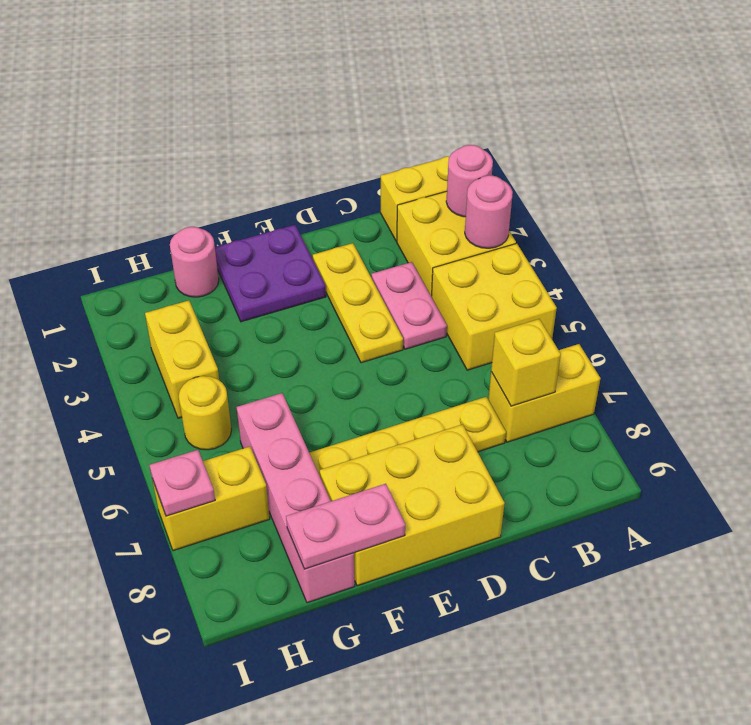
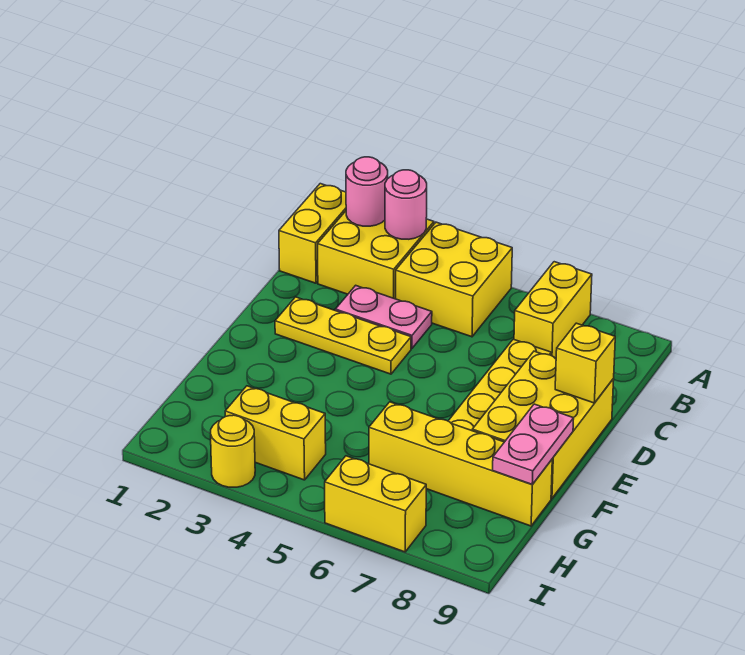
yellow 1x1 brick [491,319,561,406] -> yellow 1x1 brick moved to [555,323,615,403]
purple 2x2 plate [215,225,326,322] -> none
pink 1x1 round brick [170,227,219,297] -> none
pink 1x4 brick [237,393,355,603] -> yellow 1x4 brick [369,402,552,526]
yellow 1x1 round brick [179,376,231,450] -> yellow 1x1 round brick moved to [211,415,255,487]
yellow 1x2 brick [152,447,270,551] -> yellow 1x2 brick turned to [325,456,426,552]
pink 1x1 plate [149,450,215,516] -> none

